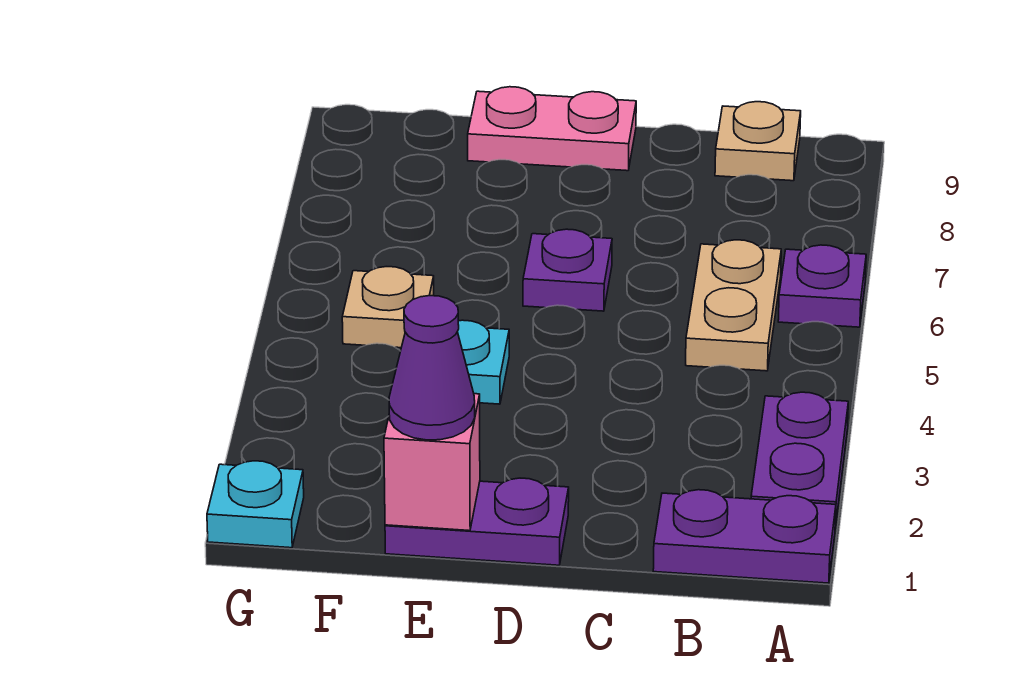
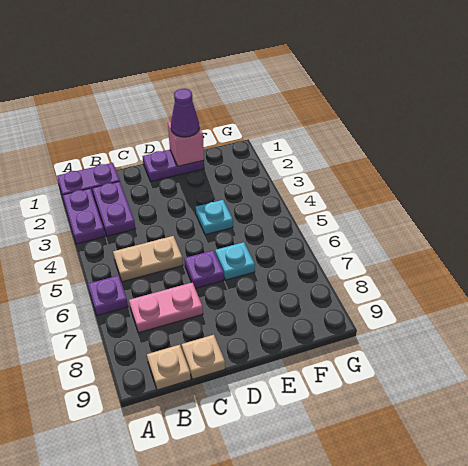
none -> purple 1x2 plate [92,181,135,236]
tan 1x2 plate [686,240,781,371] -> tan 1x2 plate turned to [113,236,183,282]
pink 1x2 plate [468,87,636,171] -> pink 1x2 plate moved to [129,283,203,333]
tan 1x1 plate [342,267,434,348] -> tan 1x1 plate moved to [182,335,225,379]
cyan 1x1 plate [207,461,304,548] -> cyan 1x1 plate moved to [215,242,255,280]

